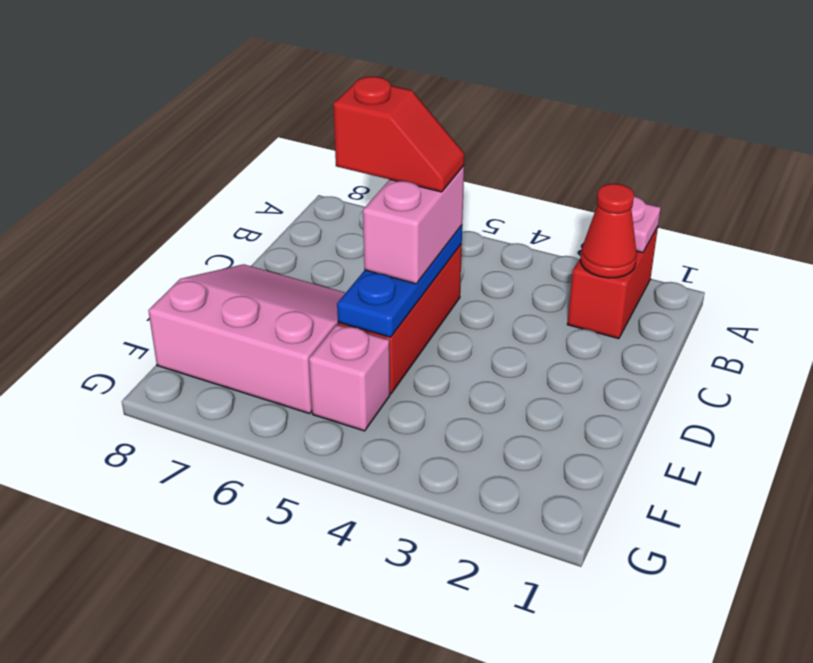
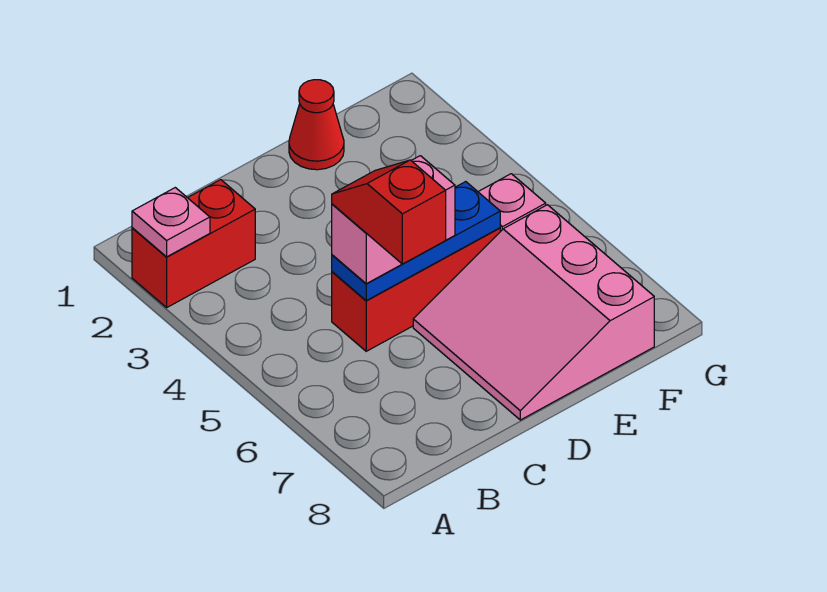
red 1x1 cone [580,184,637,278] -> red 1x1 cone moved to [289,80,344,170]

